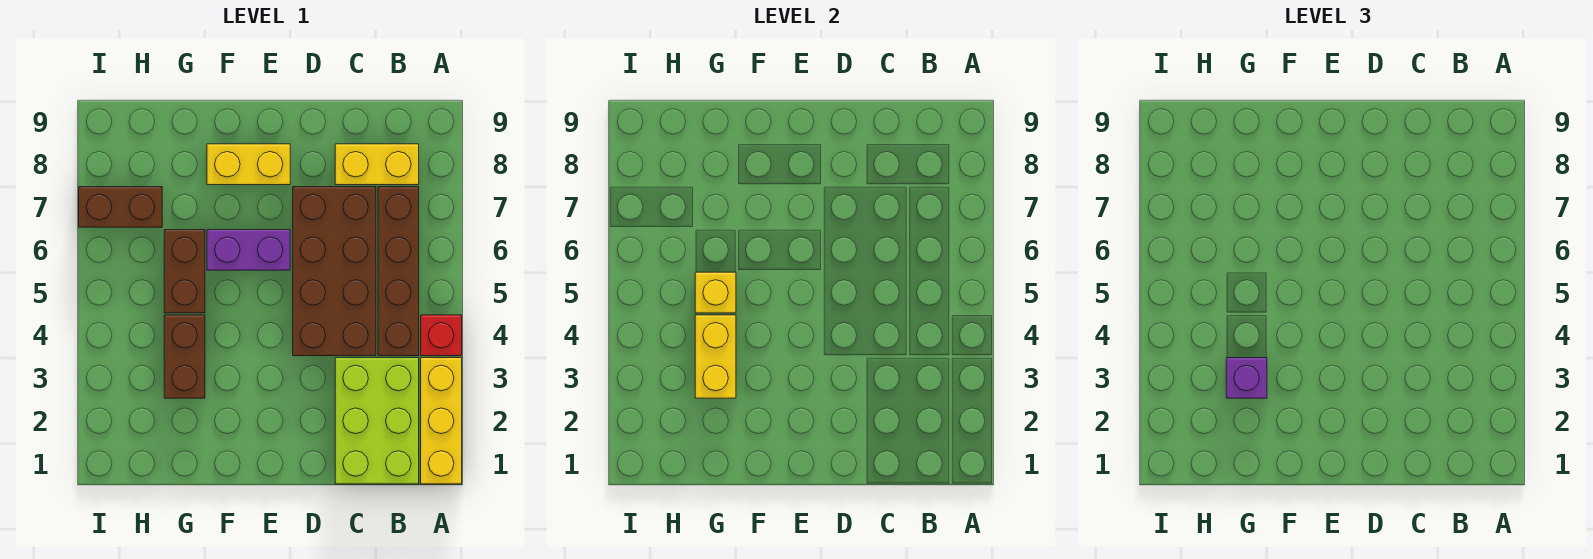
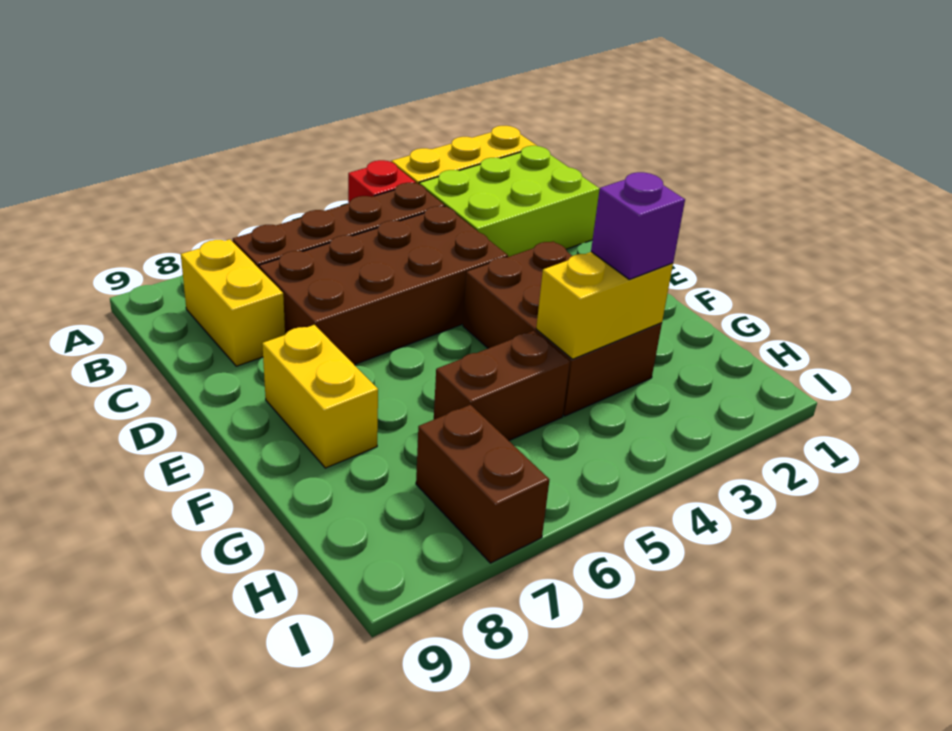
purple 1x2 brick [207,230,290,270] -> none
brown 1x2 brick [164,315,205,398] -> brown 2x3 brick [463,241,662,416]
yellow 1x1 brick [695,272,736,313] -> none

